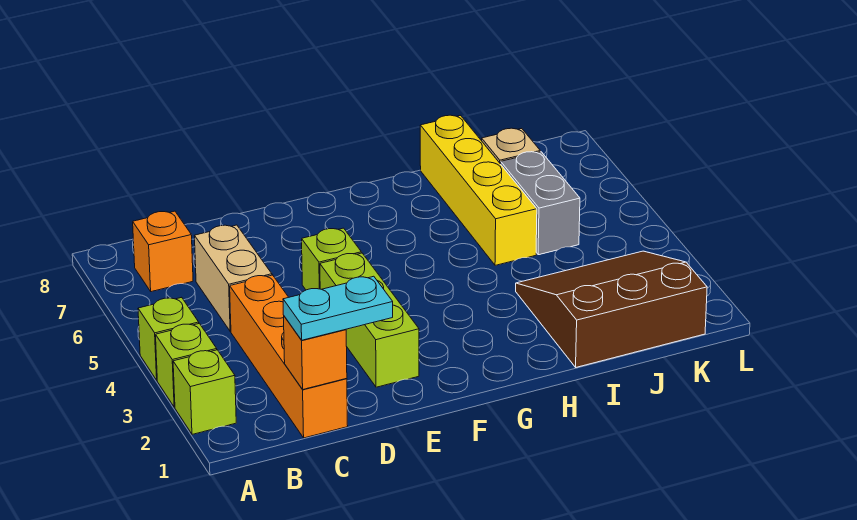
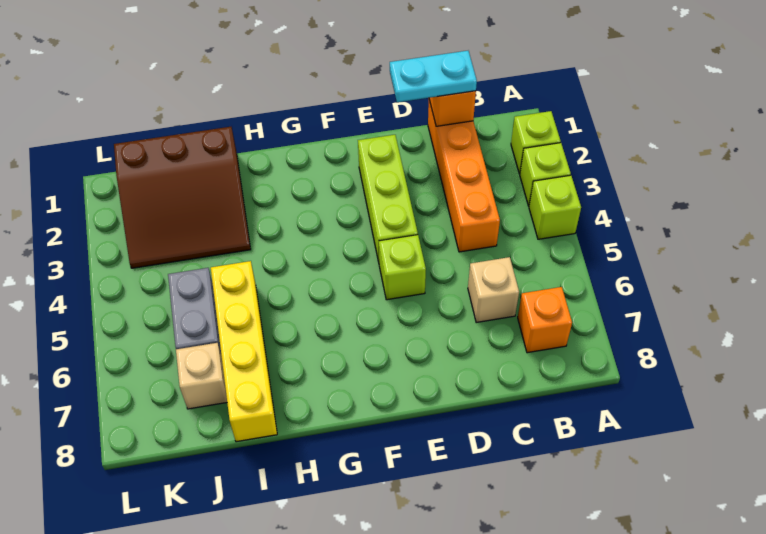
tan 1x2 brick [195,225,272,331] -> tan 1x1 brick [468,257,519,322]

